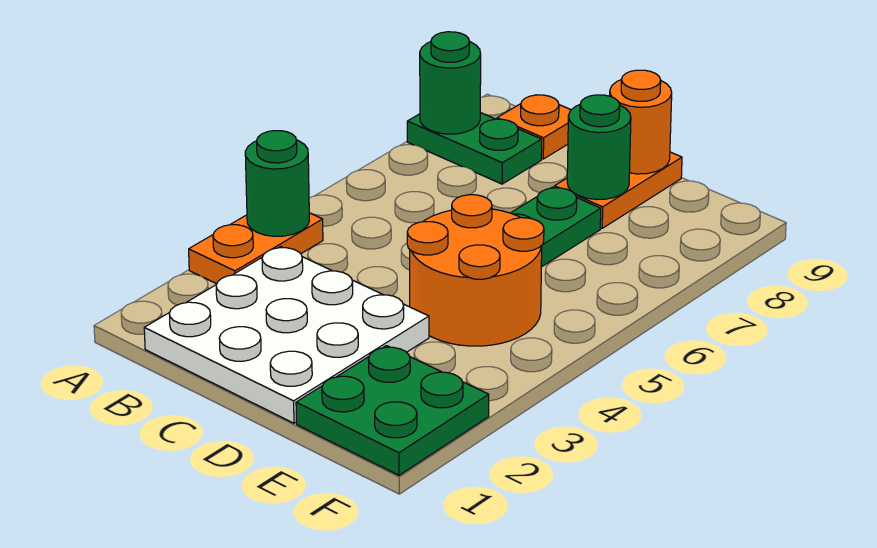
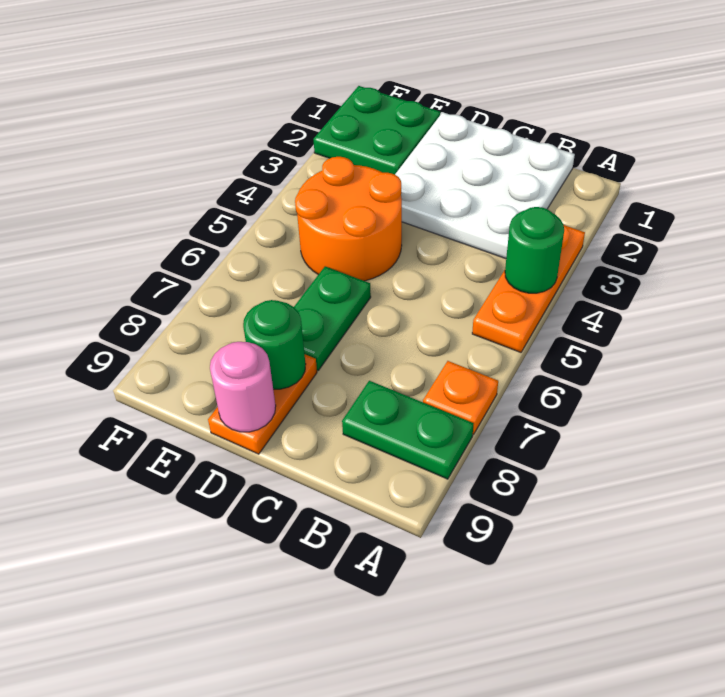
orange 1x2 plate [189,213,323,284] -> orange 1x3 plate [472,225,585,352]
green 1x1 round brick [420,32,481,134] -> none
orange 1x1 plate [497,95,571,159] -> orange 1x1 plate moved to [423,361,498,434]
orange 1x1 round brick [610,70,672,174] -> pink 1x1 round brick [210,342,276,432]

